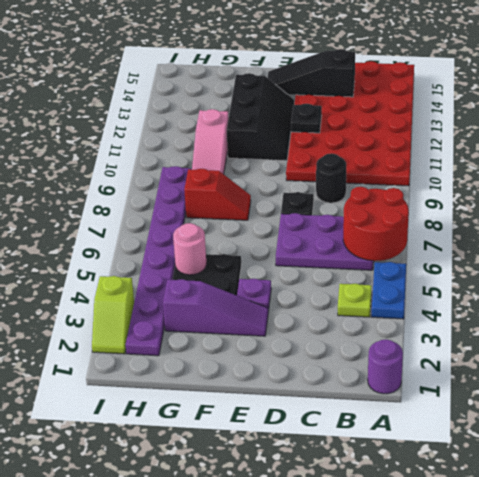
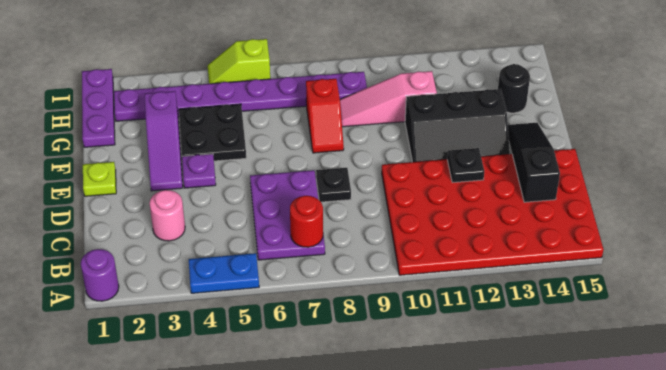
red 2x2 round brick [343,187,409,261] -> red 1x1 round brick [290,196,323,247]
lime 1x1 plate [338,283,371,317] -> lime 1x1 plate moved to [83,162,116,196]
black 1x1 round brick [316,153,346,203] -> black 1x1 round brick moved to [498,64,530,113]
none -> purple 1x3 plate [82,69,115,147]
pink 1x1 round brick [173,223,207,275] -> pink 1x1 round brick moved to [150,190,185,241]
lime 1x2 slope [92,276,134,354] -> lime 1x2 slope moved to [208,39,270,84]

